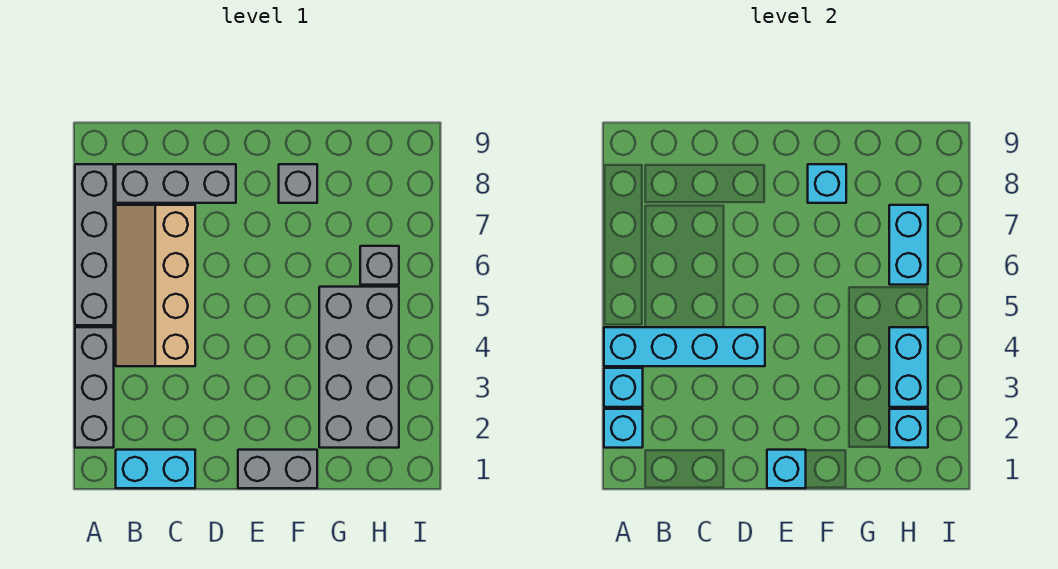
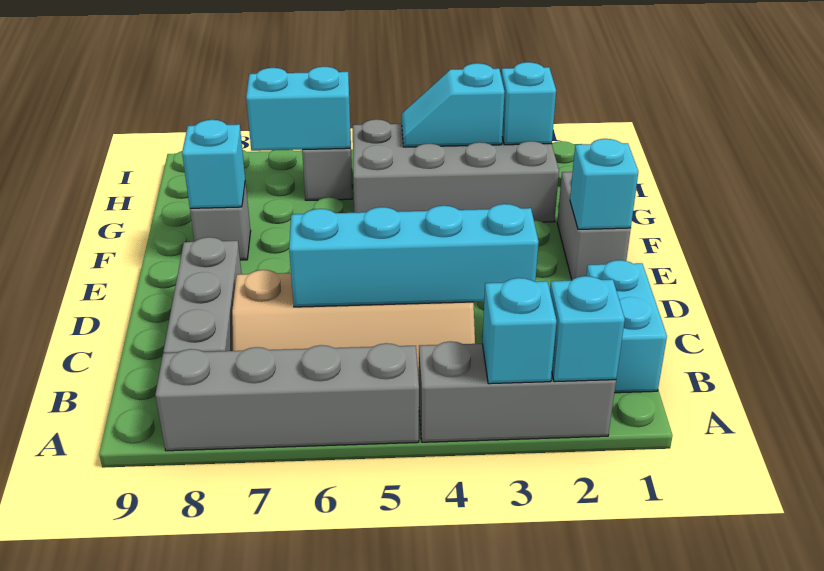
cyan 1x4 brick [604,327,765,366] -> cyan 1x4 brick turned to [289,204,539,307]
cyan 1x2 brick [889,327,928,407] -> cyan 1x2 slope [402,63,505,147]

